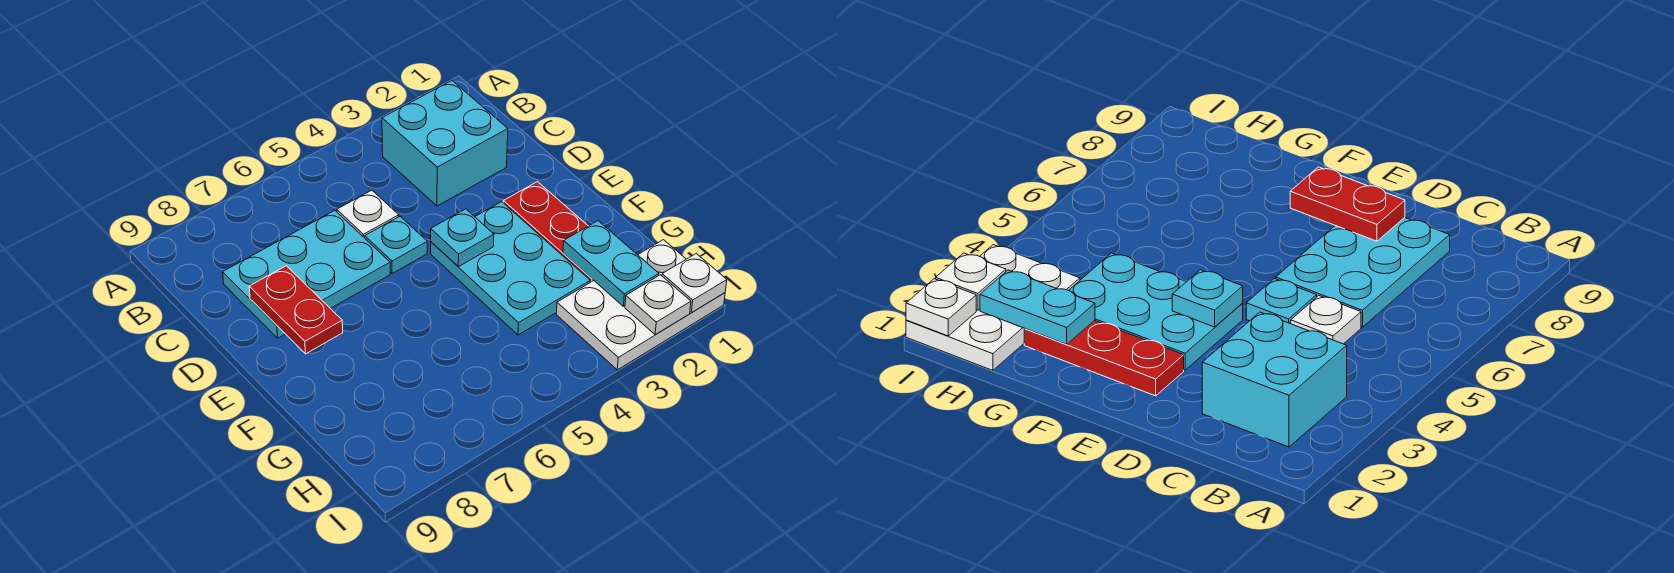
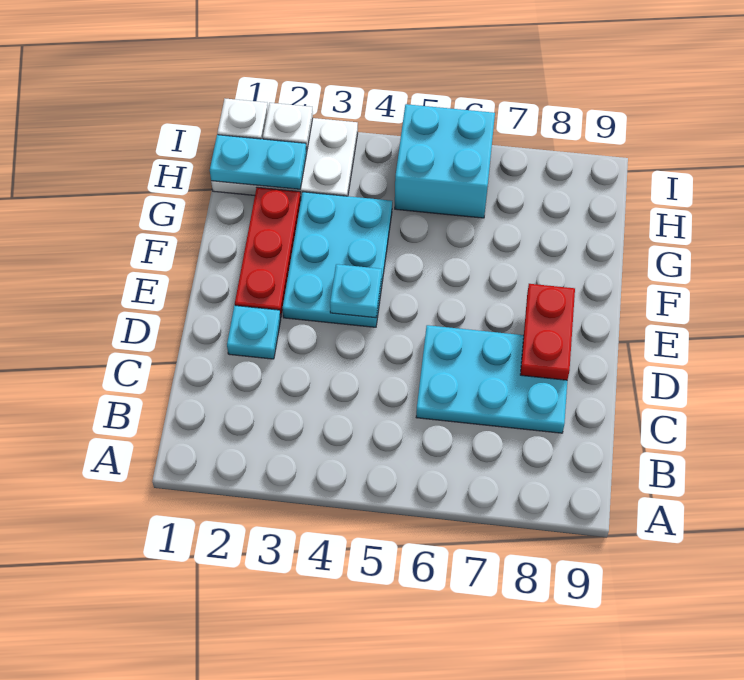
cyan 2x2 brick [382,81,508,206] -> cyan 2x2 brick moved to [395,104,495,218]
white 1x1 plate [337,190,399,238] -> none
cyan 1x1 plate [365,216,427,274] -> cyan 1x1 plate moved to [227,306,281,359]
cyan 1x2 plate [563,221,659,306] -> cyan 1x2 plate turned to [210,135,307,189]

